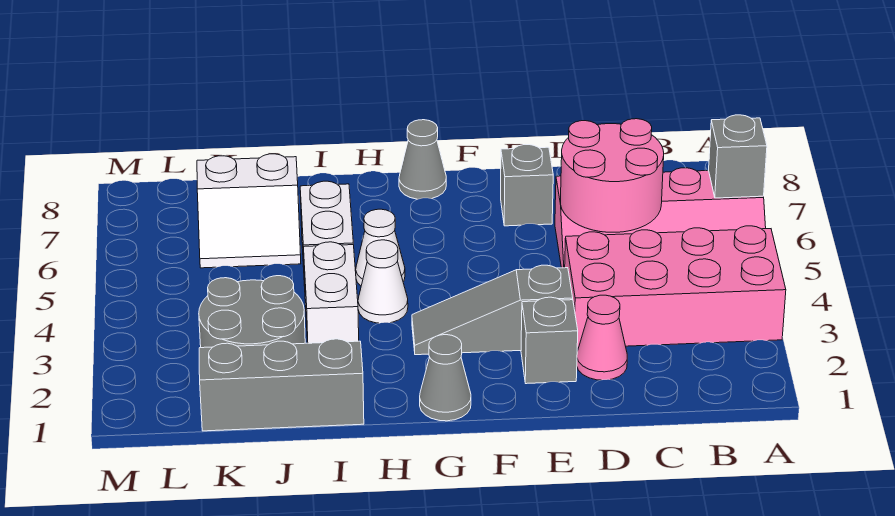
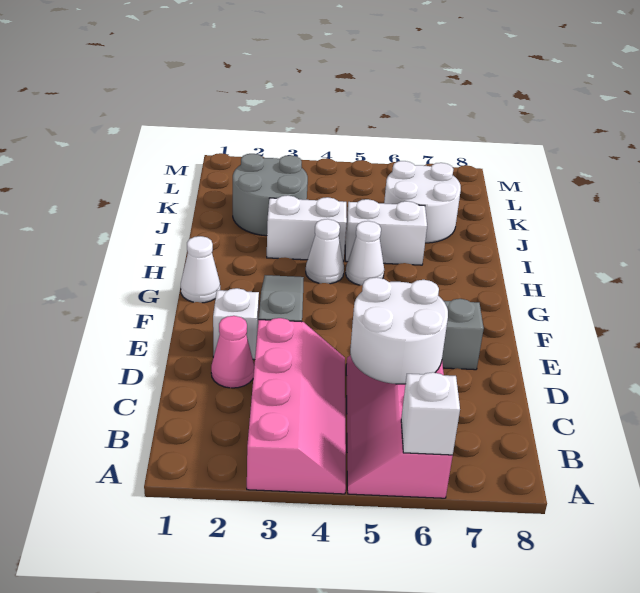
pink 2x4 brick [565,226,786,348] -> pink 2x4 slope [247,318,346,494]
grey 1x1 brick [709,115,767,198] -> white 1x1 brick [401,372,460,455]
pink 2x2 round brick [561,119,664,232] -> white 2x2 round brick [350,277,448,384]
grey 1x1 brick [521,297,578,384] -> white 1x1 brick [213,288,259,360]
grey 1x1 cone [420,335,471,421] -> white 1x1 cone [181,236,220,303]
grey 1x1 cone [399,120,446,199] -> none
grey 1x3 brick [199,339,364,431] -> none
white 2x2 slope [197,154,301,268] -> white 2x2 round brick [384,161,461,243]

